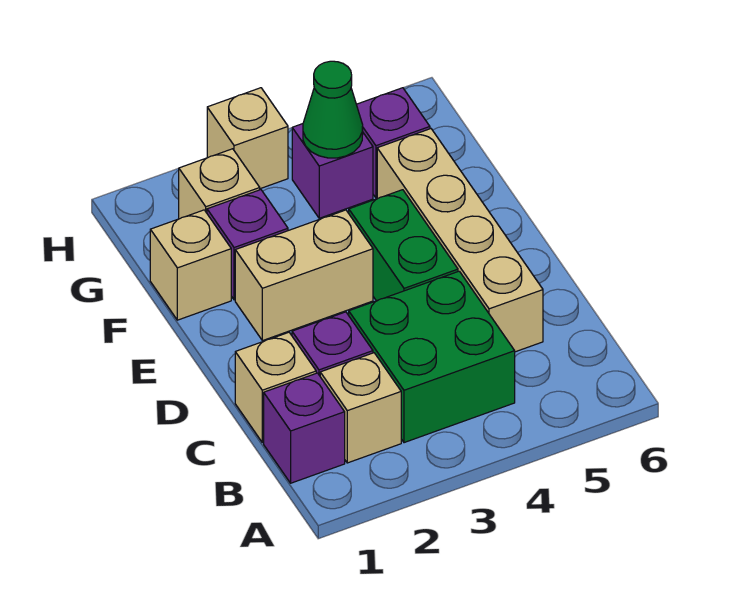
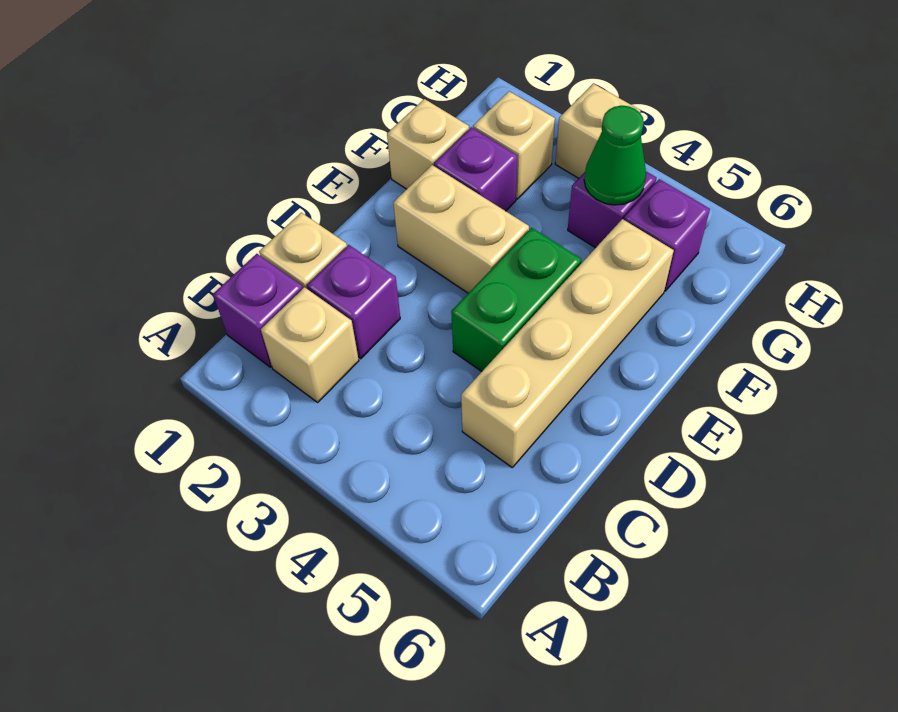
green 2x2 brick [349,271,515,443] -> none

